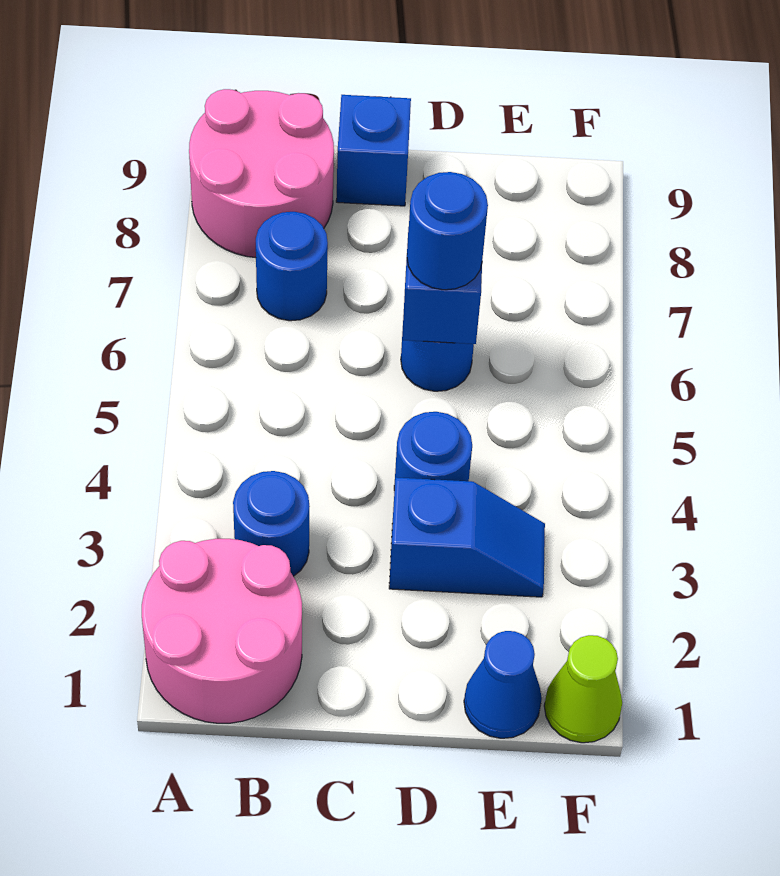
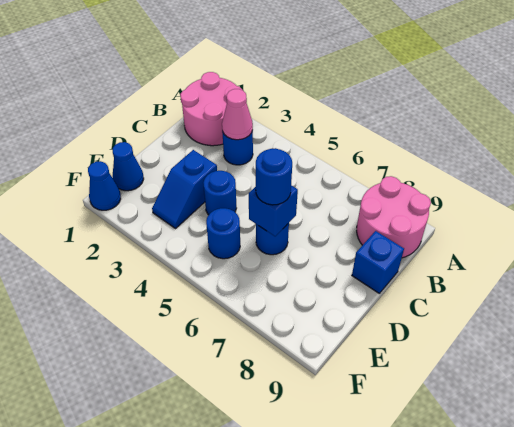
none -> pink 1x1 cone [222,89,253,140]
blue 1x1 round brick [256,212,328,321] -> blue 1x1 round brick moved to [206,208,240,259]
lime 1x1 cone [544,635,622,743] -> blue 1x1 cone [88,161,121,210]

